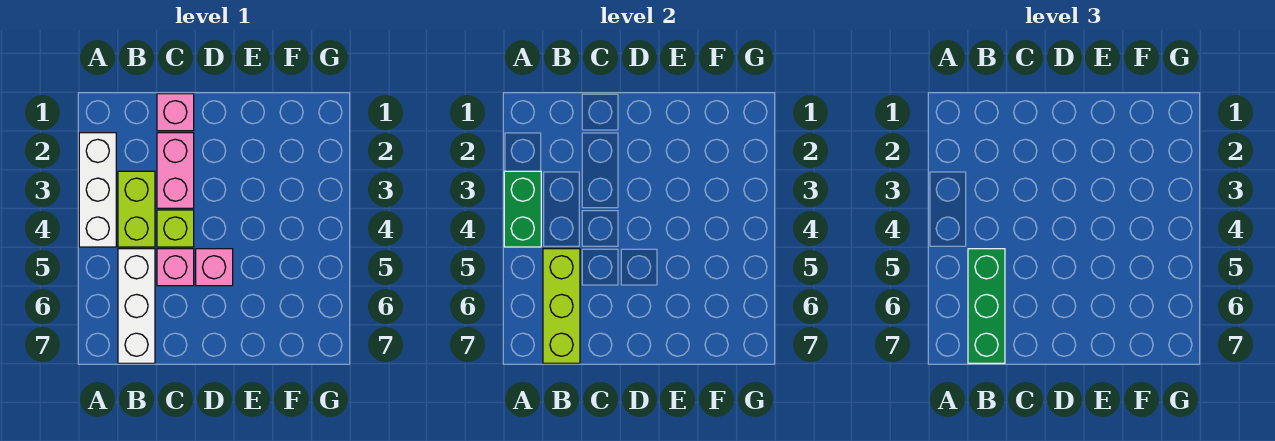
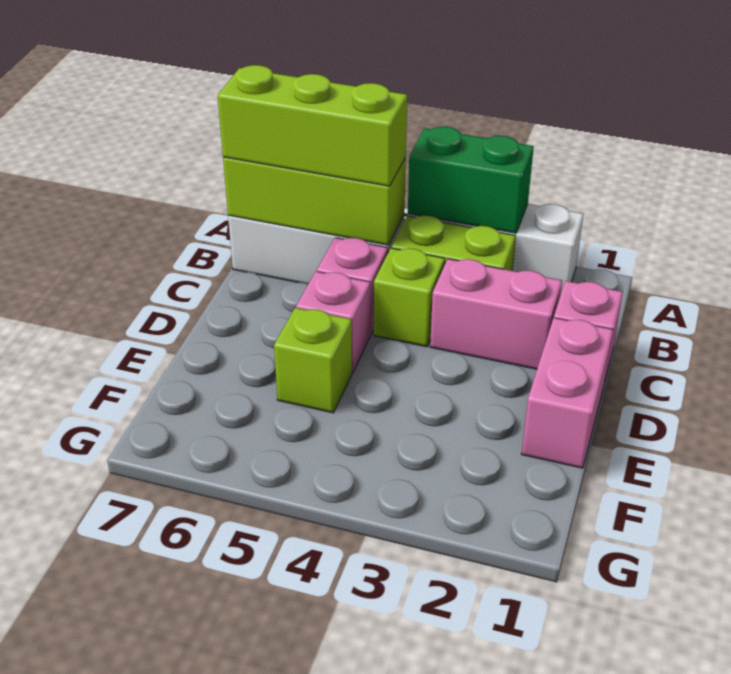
green 1x3 brick [968,249,1005,363] -> lime 1x3 brick [218,65,407,186]
none -> pink 1x2 brick [522,318,613,468]
none -> lime 1x1 brick [274,308,352,413]

